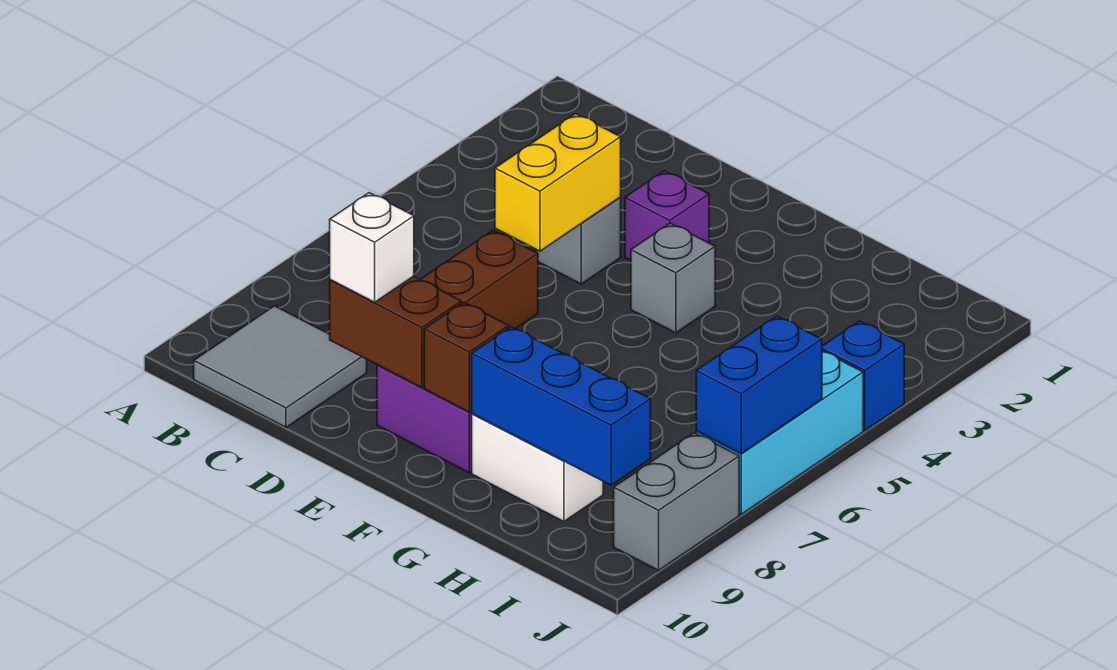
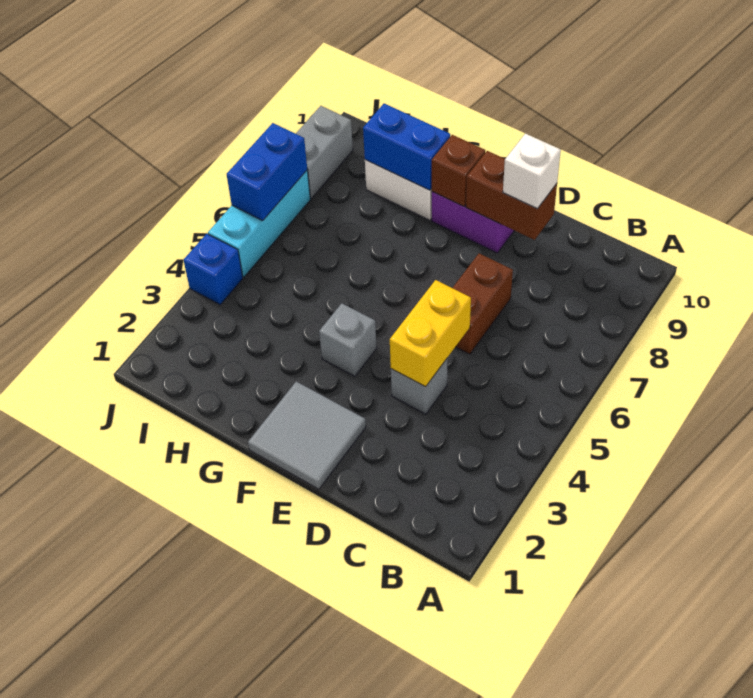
grey 2x2 tile [194,306,367,427] -> grey 2x2 tile moved to [248,381,366,489]
purple 1x1 brick [625,171,709,260] -> none
blue 1x3 brick [472,327,651,485] -> blue 1x2 brick [363,104,450,190]

